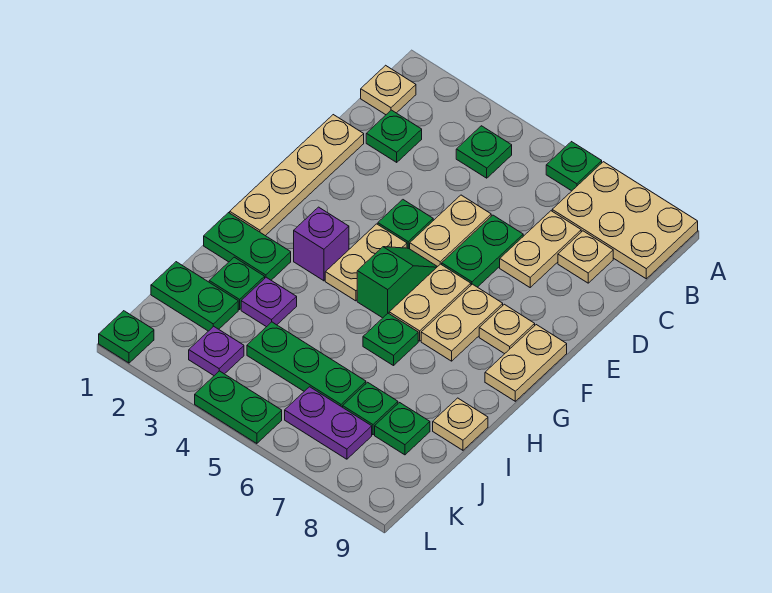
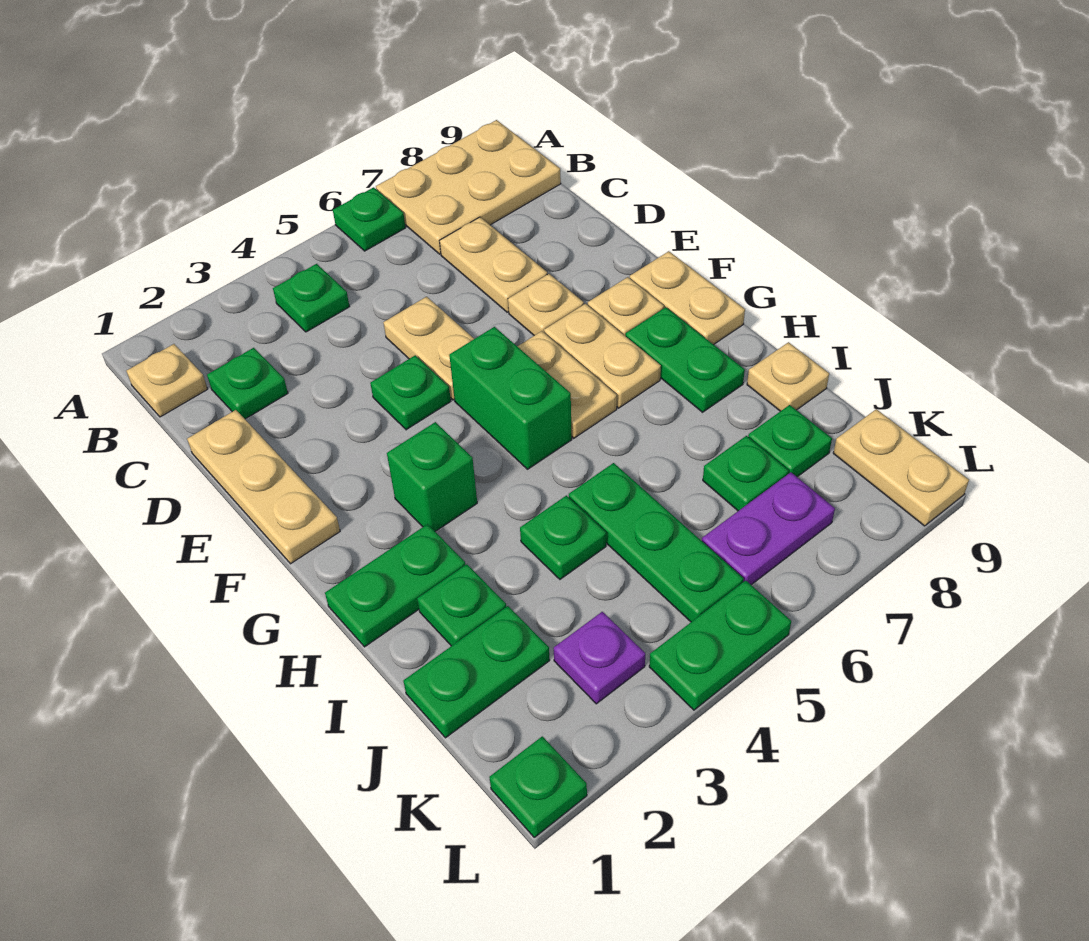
tan 1x1 plate [558,231,613,283] -> tan 1x1 plate moved to [508,274,584,336]
tan 1x4 plate [230,115,364,236] -> tan 1x3 plate [187,410,340,564]
green 1x2 plate [442,215,523,287] -> green 1x2 plate moved to [625,307,745,412]
tan 1x2 plate [325,224,407,301] -> tan 1x2 plate moved to [833,409,969,526]
green 1x2 slope [357,247,437,318] -> green 1x2 brick [449,327,572,469]
purple 1x1 brick [294,207,349,281] -> green 1x1 brick [387,422,477,531]
green 1x1 plate [363,313,418,366] -> green 1x1 plate moved to [520,496,606,579]
purple 1x1 plate [241,277,297,327] -> none
green 1x3 plate [247,322,366,407] -> green 1x3 plate turned to [569,463,743,622]

